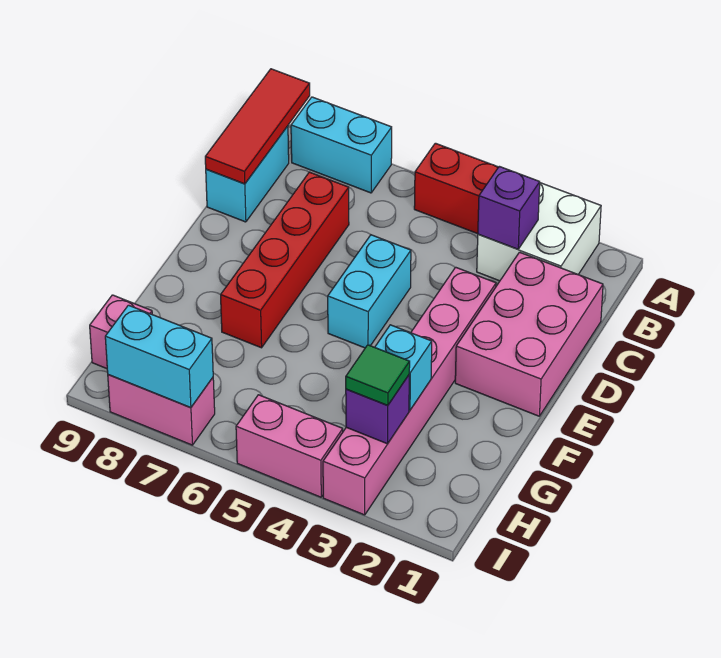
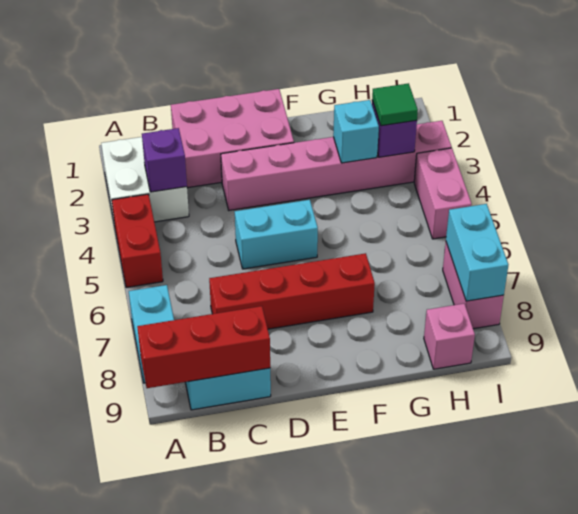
red 1x3 tile [205,69,310,184] -> red 1x3 brick [137,306,270,388]

